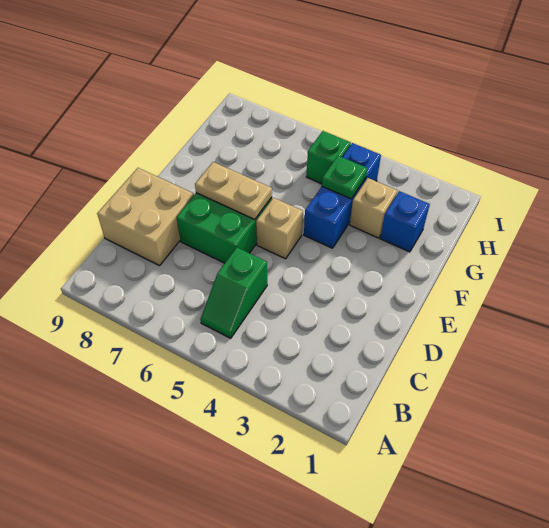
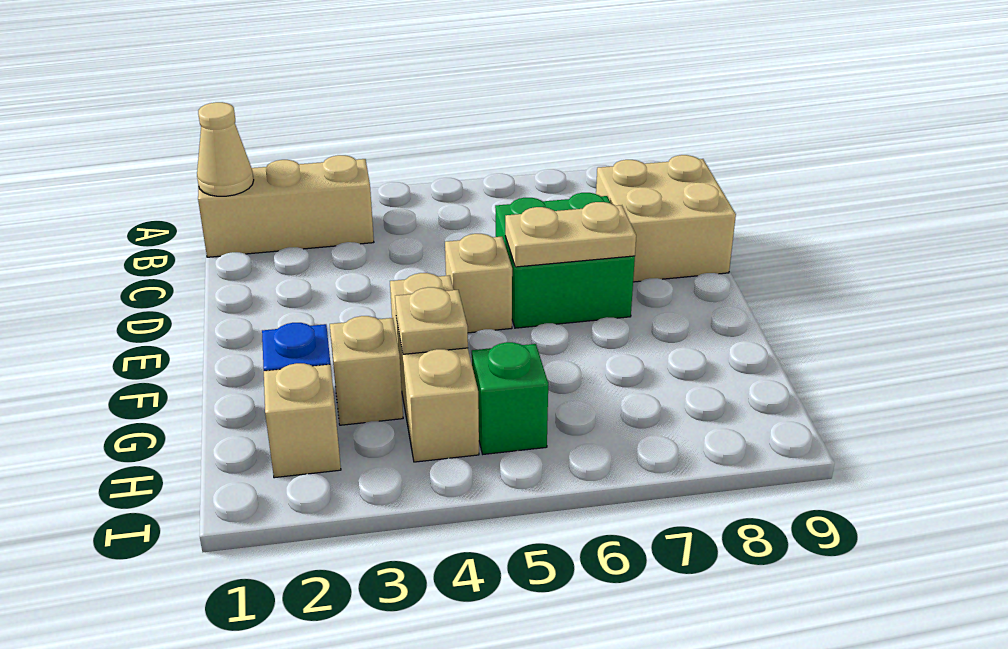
none -> tan 1x3 brick [198,155,374,257]
none -> tan 1x1 cone [197,102,254,196]
green 1x2 slope [200,247,267,338] -> none
blue 1x3 brick [304,143,381,248] -> tan 1x3 brick [390,273,479,462]
green 1x1 plate [322,156,367,199] -> tan 1x1 plate [395,287,468,354]
none -> tan 1x1 brick [264,363,341,478]

